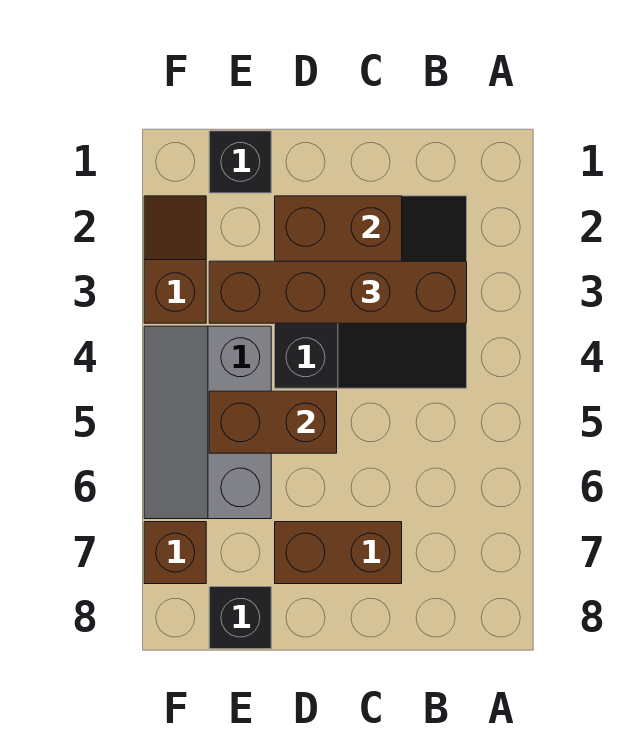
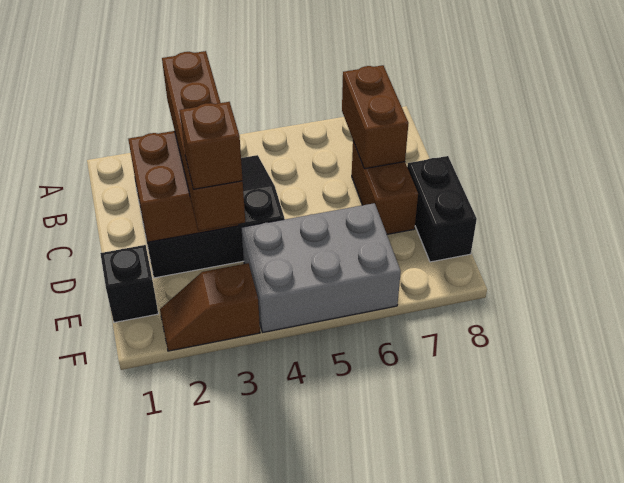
brown 1x2 brick [209,391,337,453] -> brown 1x2 brick moved to [342,65,408,169]
grey 2x3 slope [144,326,271,519] -> grey 2x3 brick [241,203,401,332]
black 1x1 brick [209,587,271,649] -> black 1x2 brick [407,156,477,262]
brown 1x1 brick [144,522,206,584] -> brown 1x1 brick moved to [180,102,243,189]

